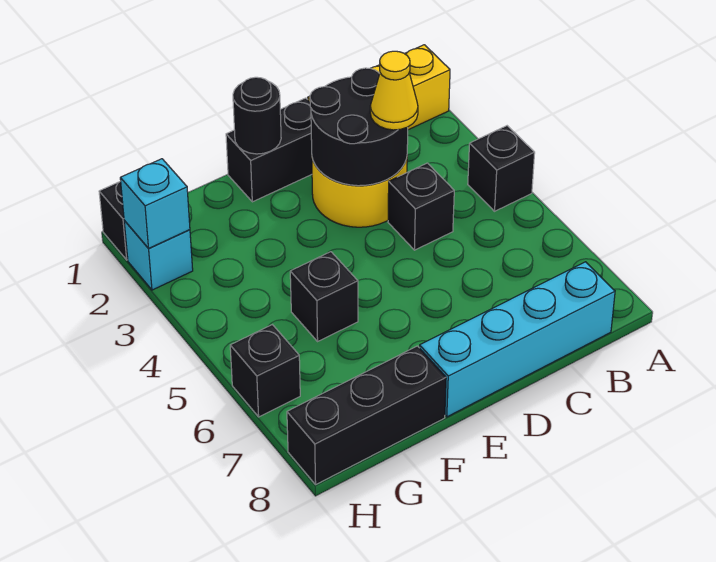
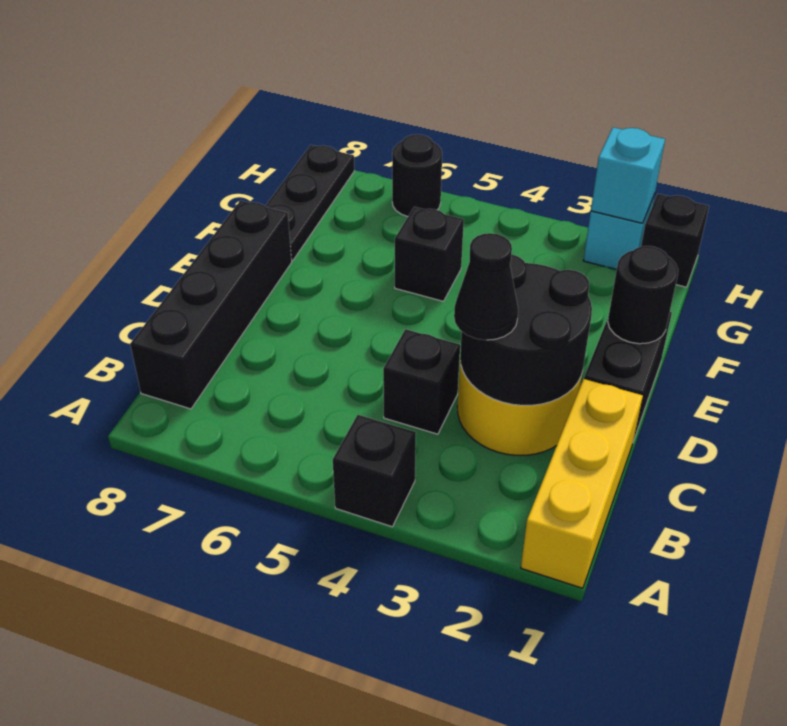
cyan 1x4 brick [420,262,615,417] -> black 1x4 brick [130,201,292,409]
yellow 1x1 cone [370,51,418,130] -> black 1x1 cone [454,233,518,340]
black 1x3 brick [287,346,446,484] -> black 1x3 plate [265,145,354,261]
black 1x1 brick [230,325,300,417] -> black 1x1 round brick [392,134,442,217]

